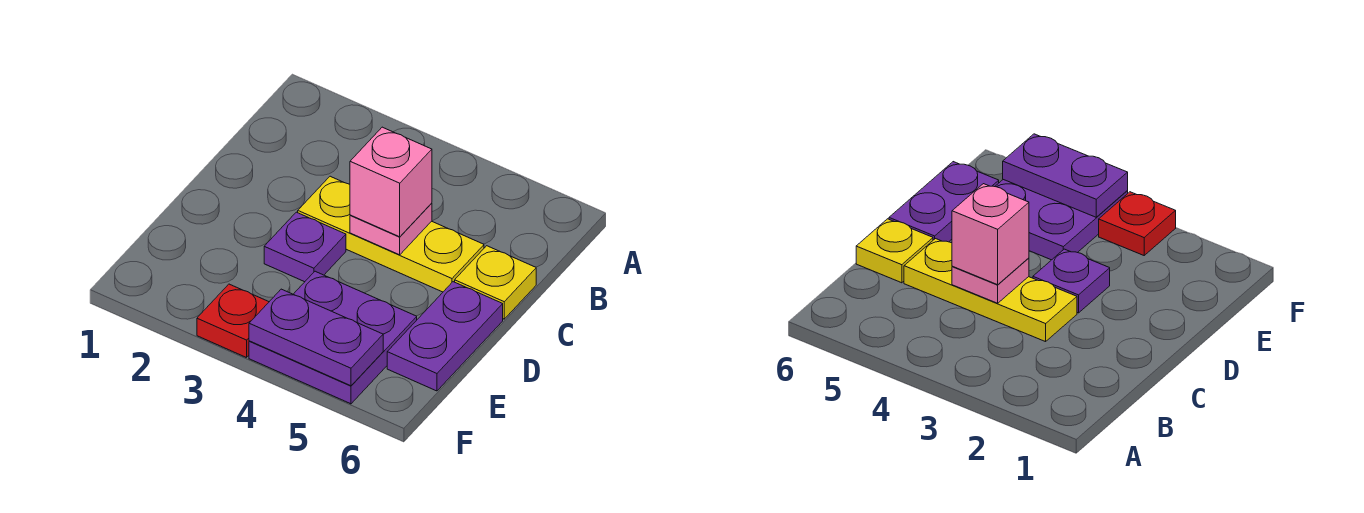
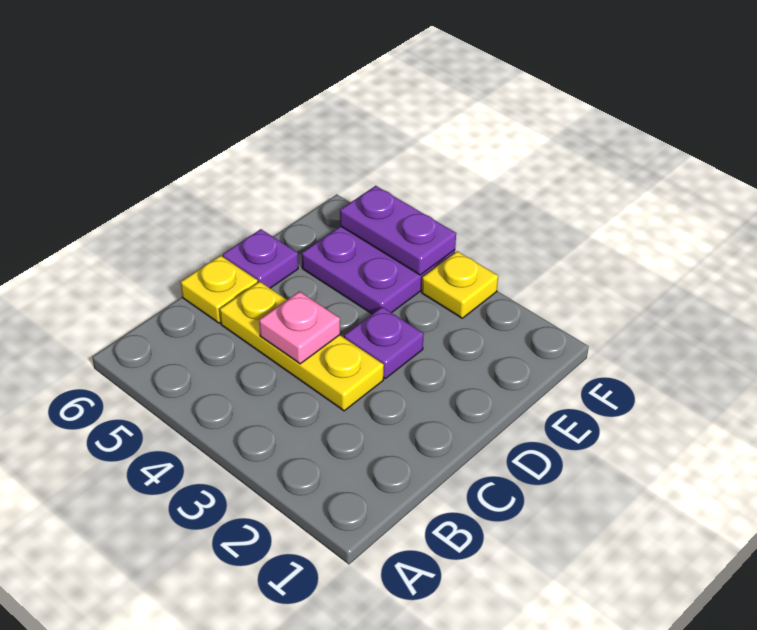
pink 1x1 brick [350,127,432,237] -> none
purple 1x2 plate [387,282,503,391] -> purple 1x1 plate [223,229,298,288]
red 1x1 plate [197,284,269,358] -> yellow 1x1 plate [422,251,498,318]

